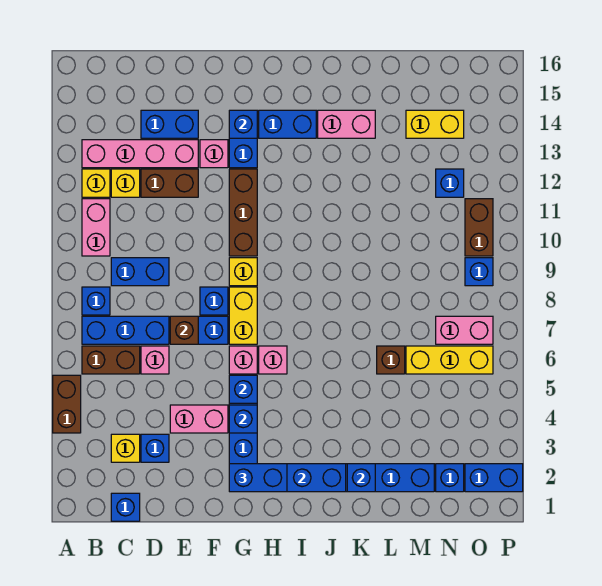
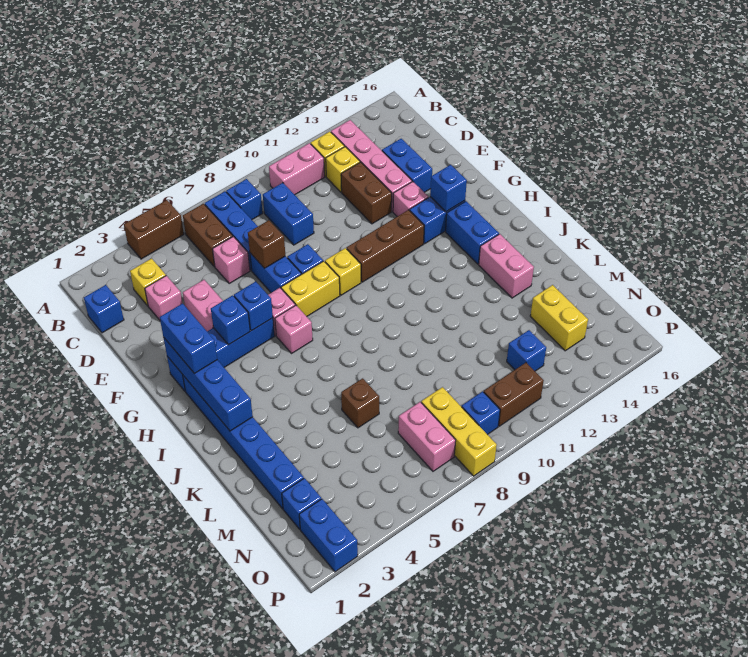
blue 1x1 brick [141,434,169,462] -> pink 1x1 brick [145,276,183,320]
blue 1x1 brick [347,464,375,492] -> none
yellow 1x3 brick [406,346,493,374] -> yellow 1x3 brick moved to [421,387,497,476]

